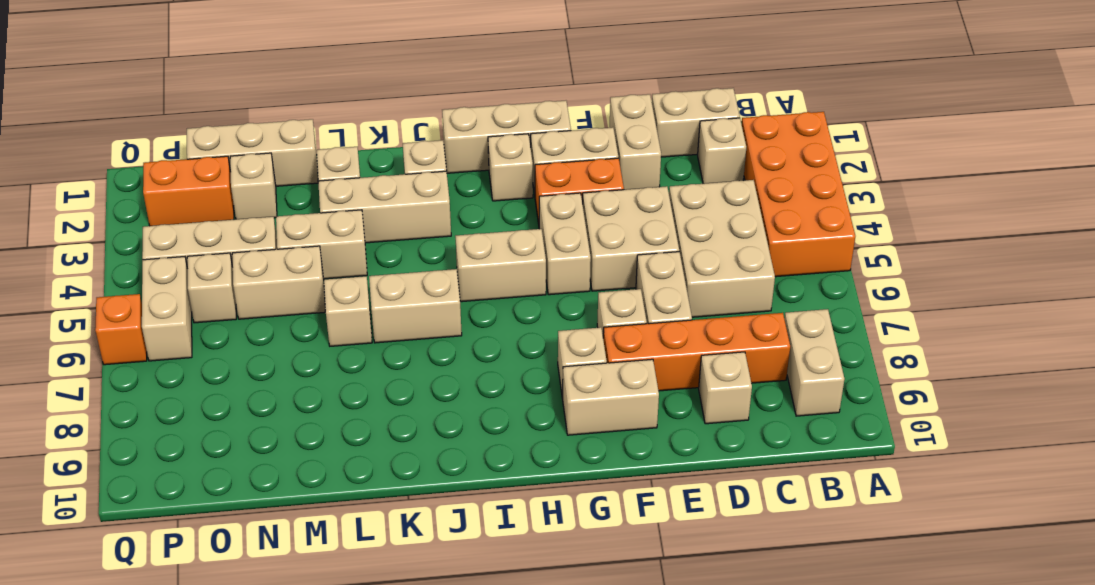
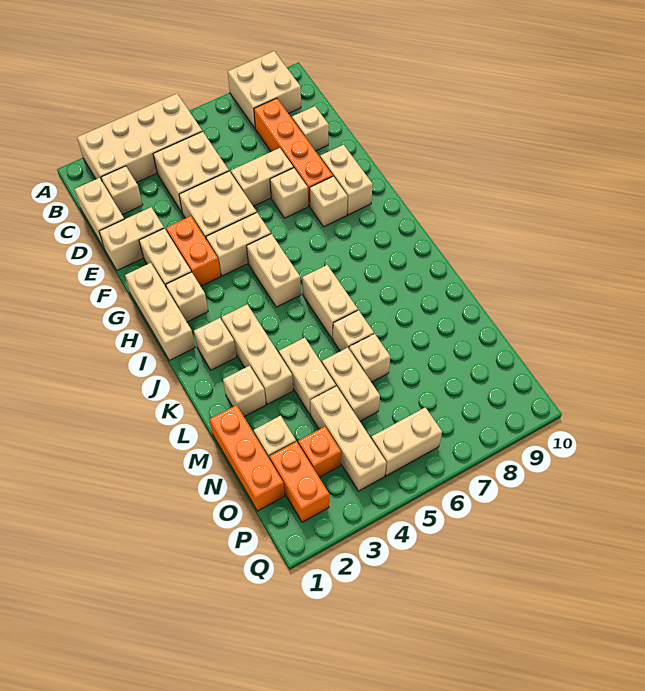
orange 2x4 brick [742,112,855,277] -> tan 2x4 brick [77,94,202,183]
tan 1x2 brick [784,309,845,416] -> tan 2x2 brick [228,51,301,128]
tan 2x3 brick [669,180,775,317] -> tan 2x2 brick [153,131,229,212]
tan 1x3 brick [187,119,318,186] -> orange 1x3 brick [209,405,284,511]
tan 1x1 brick [187,253,236,323] -> tan 1x1 brick moved to [349,334,390,382]
orange 1x1 brick [95,294,147,365] -> orange 1x1 brick moved to [298,427,341,477]

